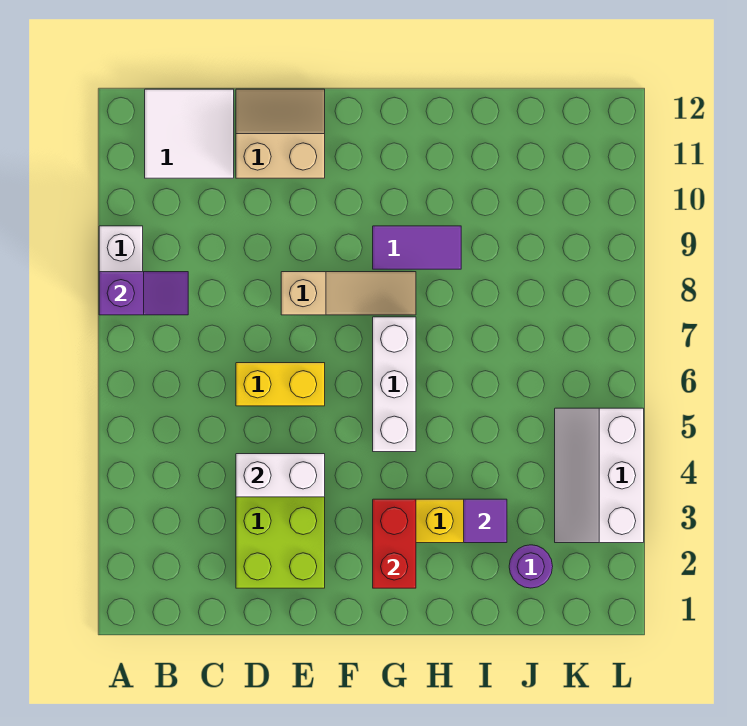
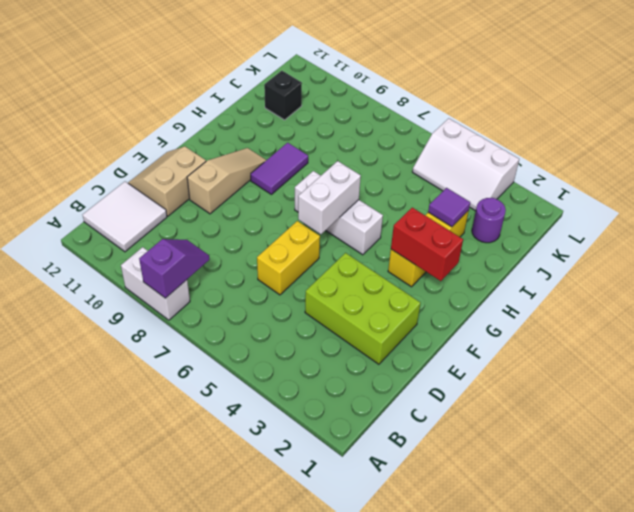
white 1x2 brick [236,454,325,497] -> white 1x2 brick moved to [298,161,361,234]
tan 1x3 slope [281,272,416,315] -> tan 1x3 slope moved to [187,148,266,214]
none -> black 1x1 brick [264,71,302,120]

